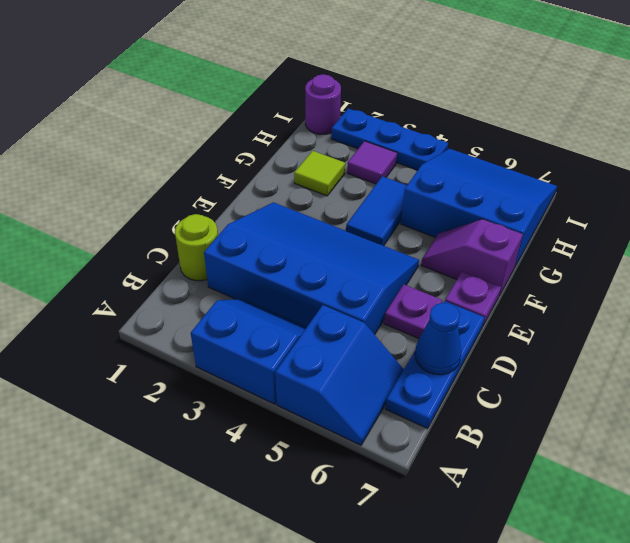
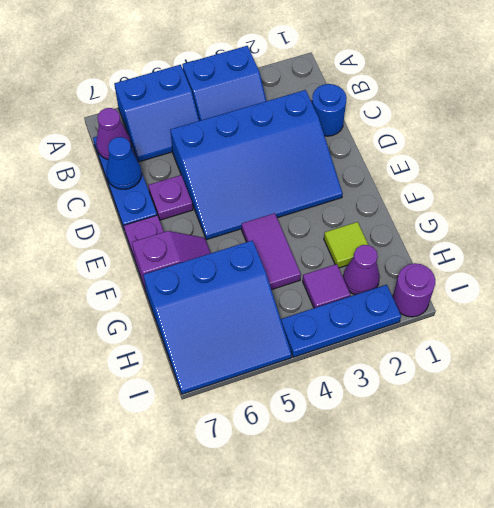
blue 2x2 slope [275,305,404,445] -> blue 2x2 slope turned to [114,65,199,162]
none -> purple 1x1 cone [96,108,131,159]
lime 1x1 round brick [175,214,218,281] -> blue 1x1 round brick [312,84,347,136]
blue 1x2 tile [346,176,407,246] -> purple 1x2 tile [242,213,301,290]
none -> purple 1x1 cone [343,245,380,295]

